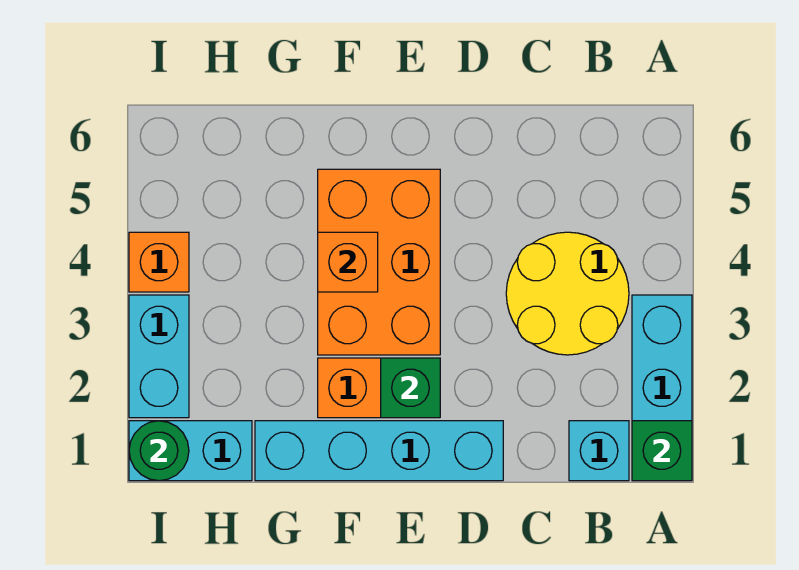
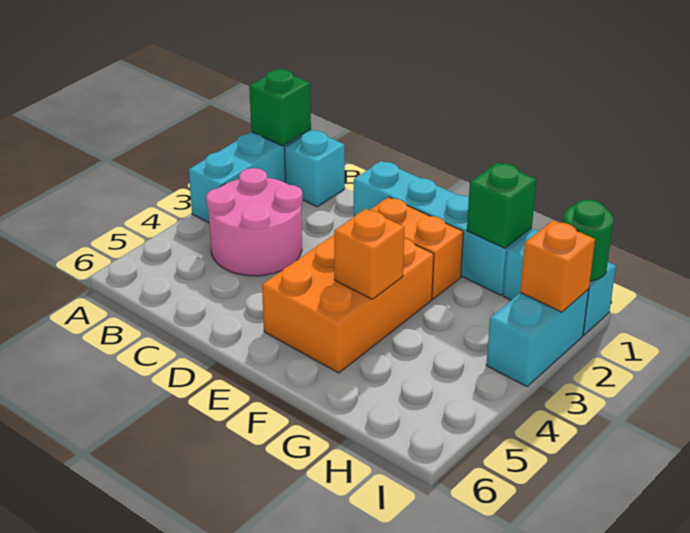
yellow 2x2 round brick [506,232,629,355] -> pink 2x2 round brick [206,168,303,276]
green 1x1 brick [381,358,440,418] -> green 1x1 brick moved to [467,163,536,248]
orange 1x1 brick [129,232,189,292] -> orange 1x1 brick moved to [520,221,595,312]

